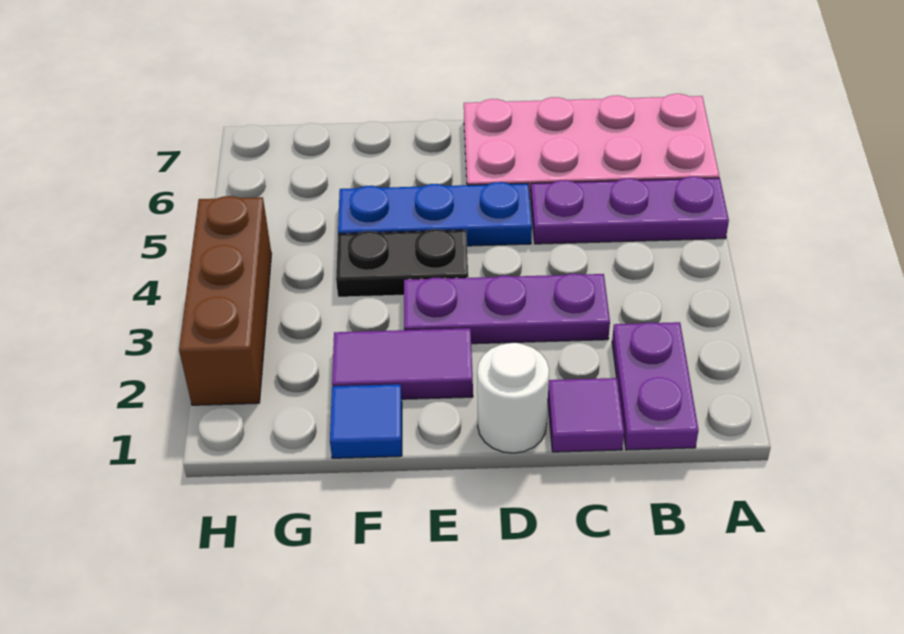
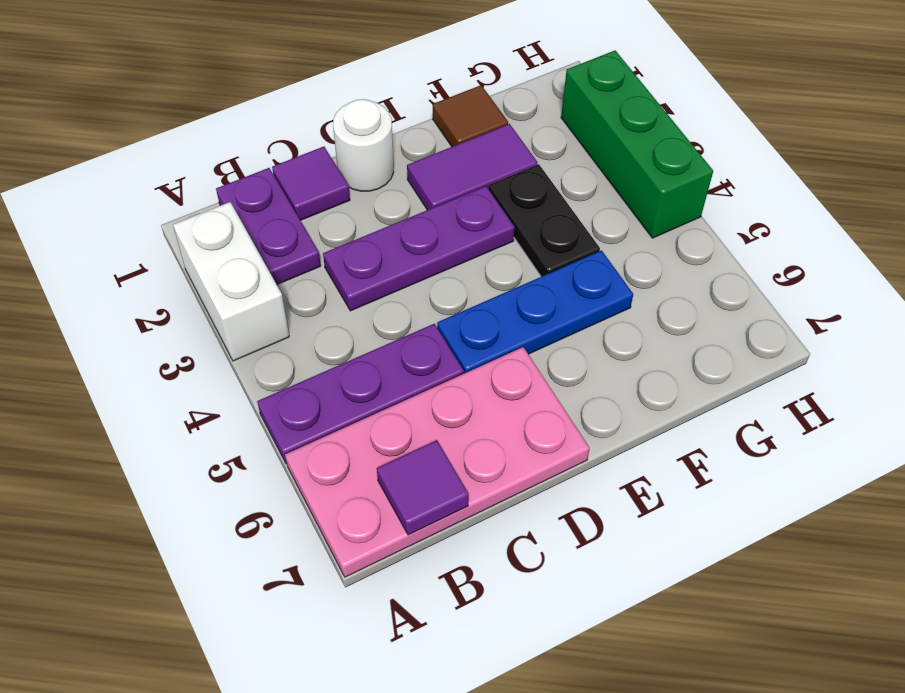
none -> white 1x2 brick [173,202,289,361]
none -> purple 1x1 tile [377,440,469,535]
black 1x2 plate [336,229,468,297] -> black 1x2 plate turned to [489,164,600,277]
blue 1x1 tile [330,384,402,458] -> brown 1x1 tile [433,85,508,147]
brown 1x3 brick [179,196,271,405] -> green 1x3 brick [561,51,713,238]

